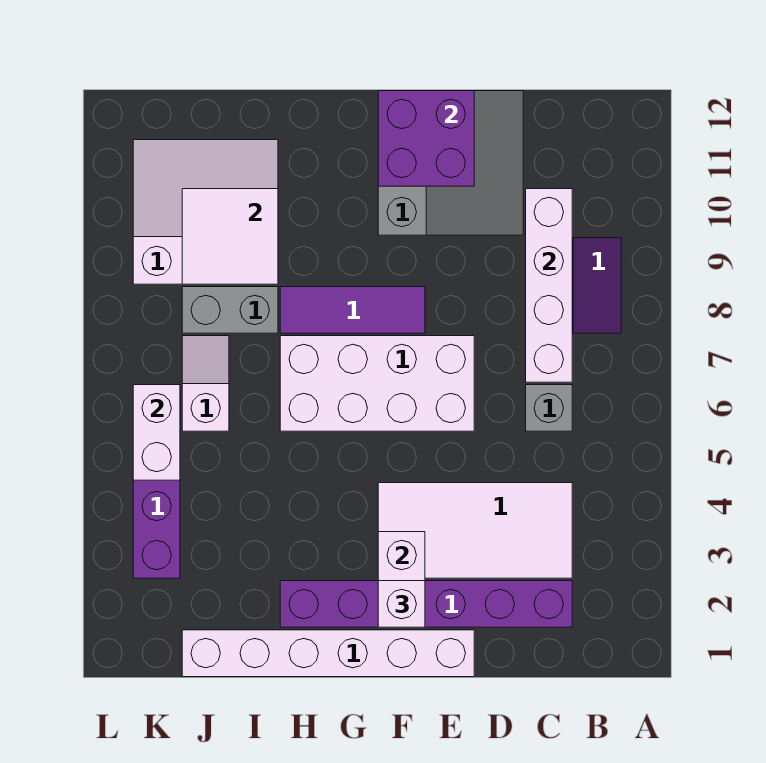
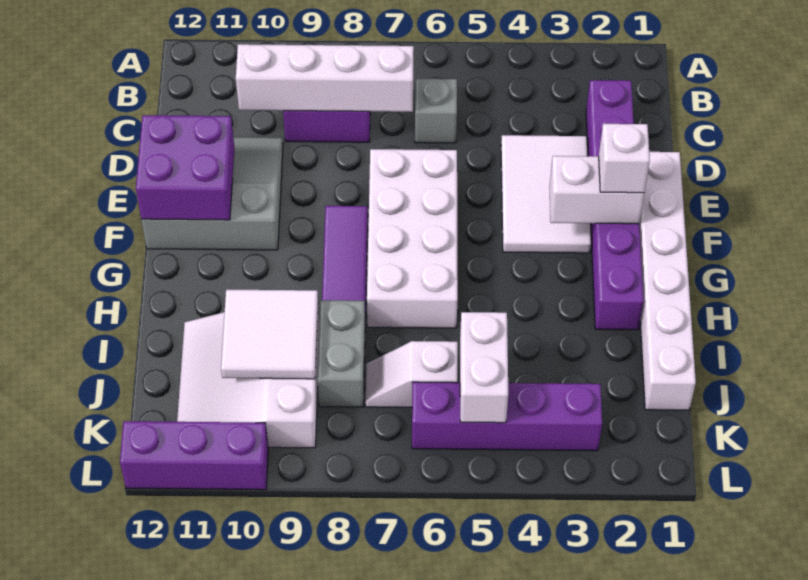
white 2x4 tile [378,483,572,578] -> white 2x3 tile [501,135,591,253]
white 1x2 brick [133,385,180,480] -> white 1x2 brick turned to [460,312,508,423]
none -> purple 1x3 brick [120,421,268,490]

